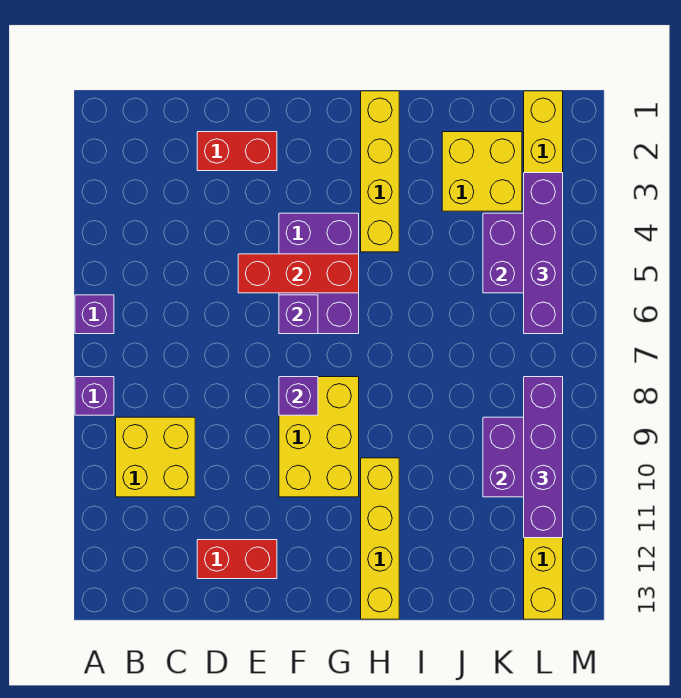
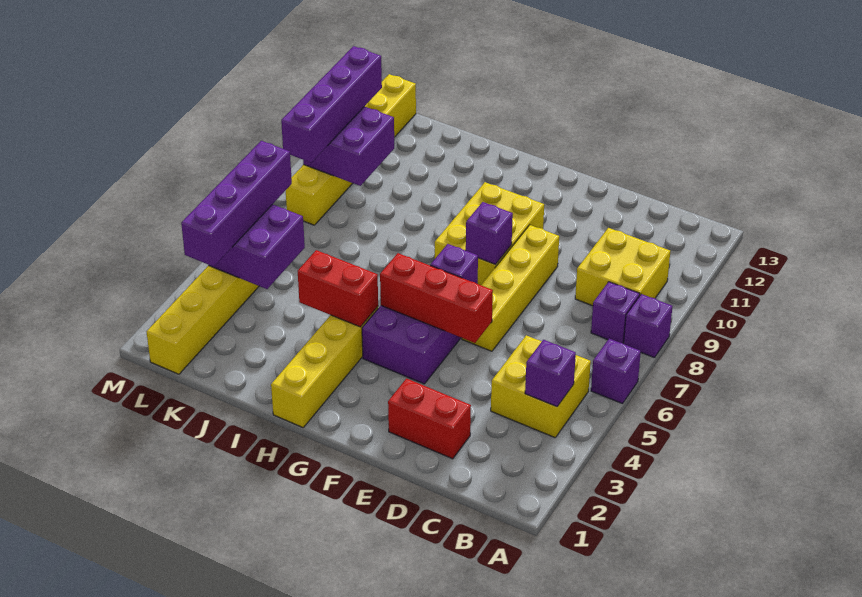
none -> purple 1x1 brick [525,340,576,407]
none -> purple 1x1 brick [591,282,640,343]
red 1x2 brick [197,540,277,579] -> red 1x2 brick moved to [298,250,378,327]
yellow 1x4 brick [361,458,399,619] -> yellow 1x4 brick moved to [462,225,559,351]
yellow 2x2 brick [442,132,522,211] -> yellow 2x2 brick moved to [491,335,591,437]

